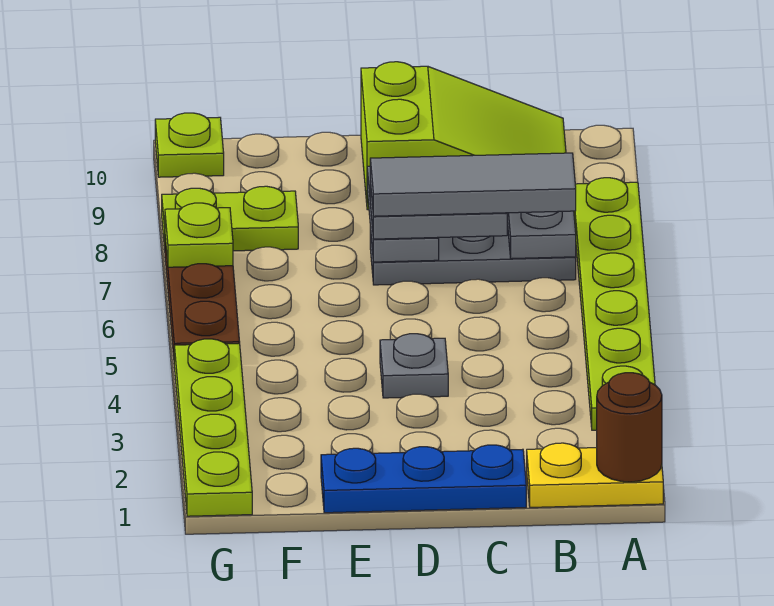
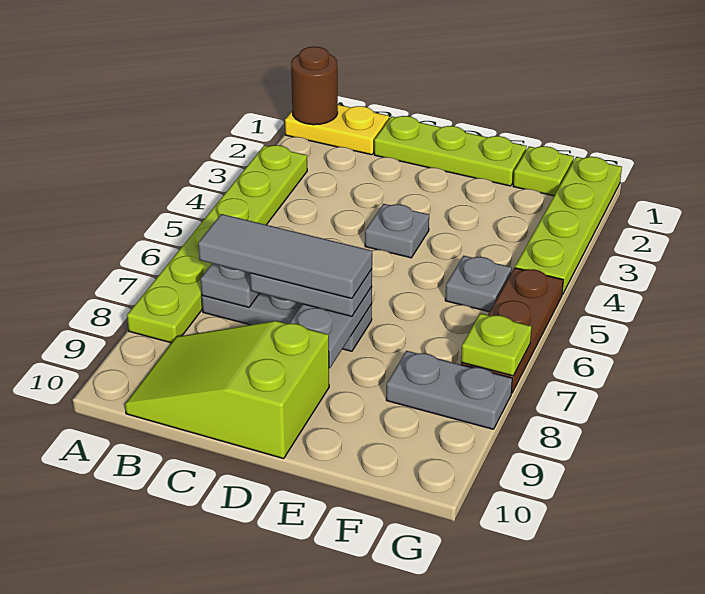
blue 1x3 plate [321,445,526,513] -> lime 1x3 plate [374,116,527,186]
none -> grey 1x1 plate [445,256,512,312]
lime 1x2 plate [162,186,298,251] -> grey 1x2 plate [386,351,512,429]
lime 1x1 plate [155,113,224,177] -> lime 1x1 plate moved to [513,146,574,196]

